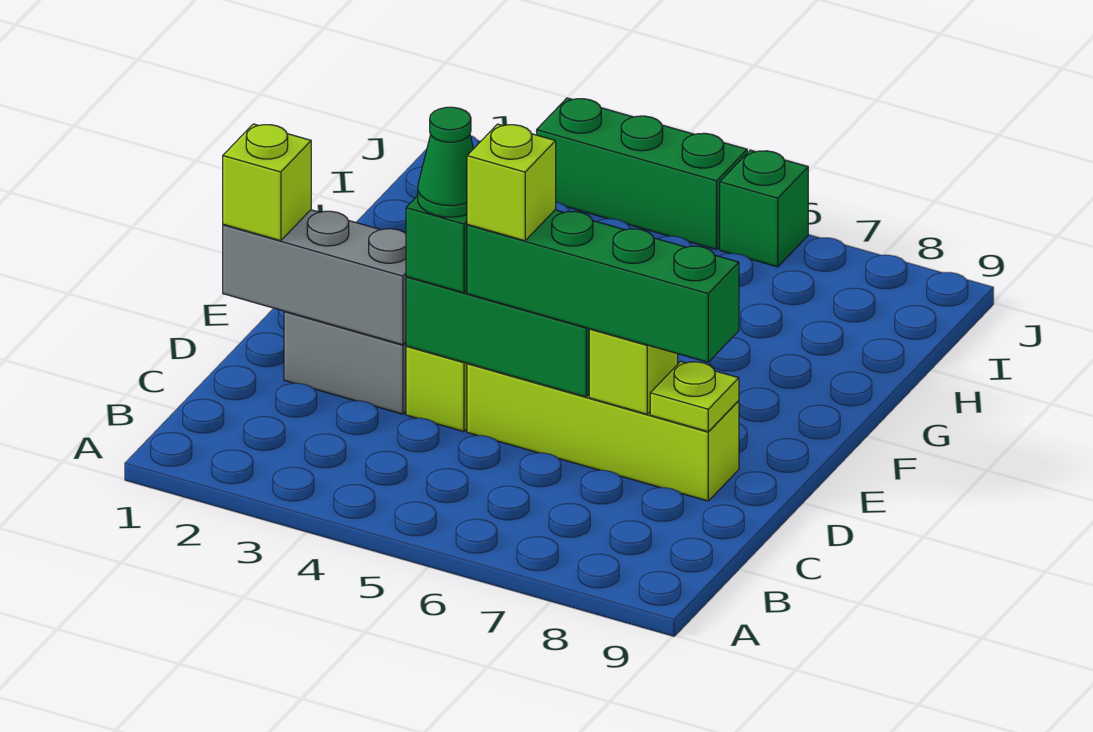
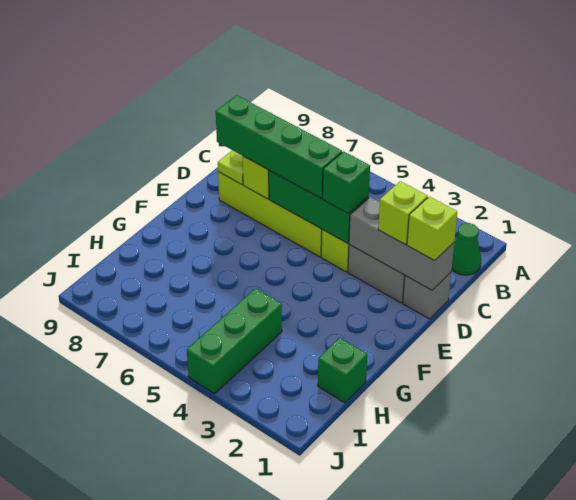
none -> grey 1x1 brick [403,272,451,319]
green 1x1 cone [418,107,474,217] -> green 1x1 cone moved to [452,223,481,275]
lime 1x1 brick [467,124,556,241] -> lime 1x1 brick moved to [378,181,428,244]
green 1x3 brick [537,98,747,249] -> green 1x3 brick turned to [187,288,282,394]
green 1x1 brick [720,150,808,267] -> green 1x1 brick moved to [318,338,367,403]

